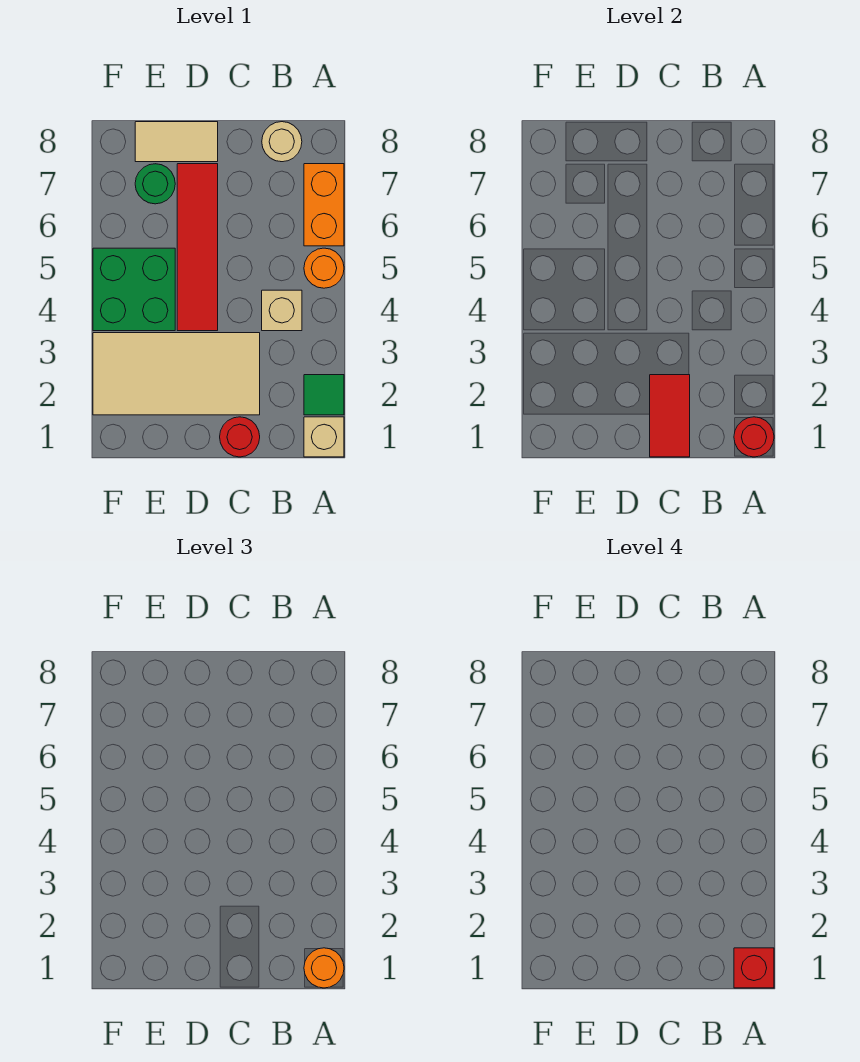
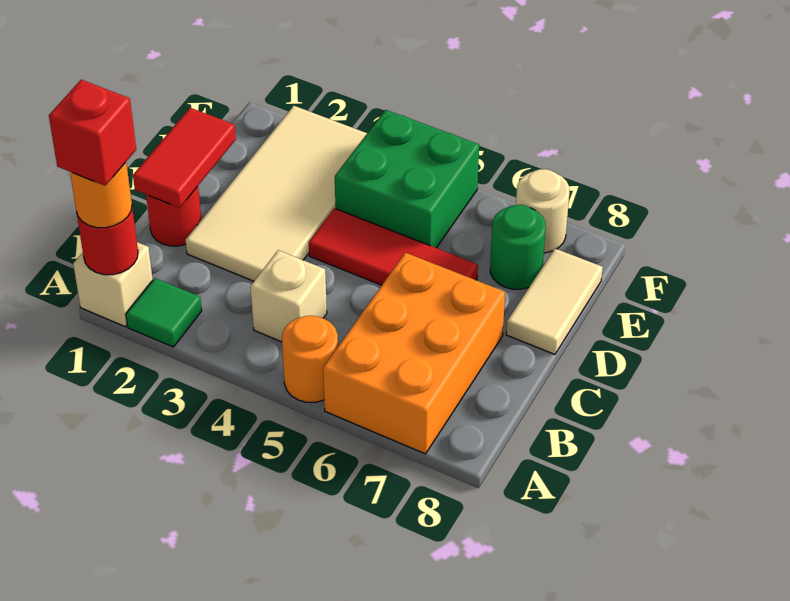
orange 1x2 brick [304,164,344,246] -> orange 2x3 brick [323,253,505,454]
tan 1x1 round brick [262,122,302,162] -> tan 1x1 round brick moved to [516,169,570,253]
red 1x2 tile [650,375,690,457] -> red 1x2 tile turned to [133,108,236,208]
red 1x4 tile [177,164,218,331] -> red 1x3 tile [309,208,478,285]

